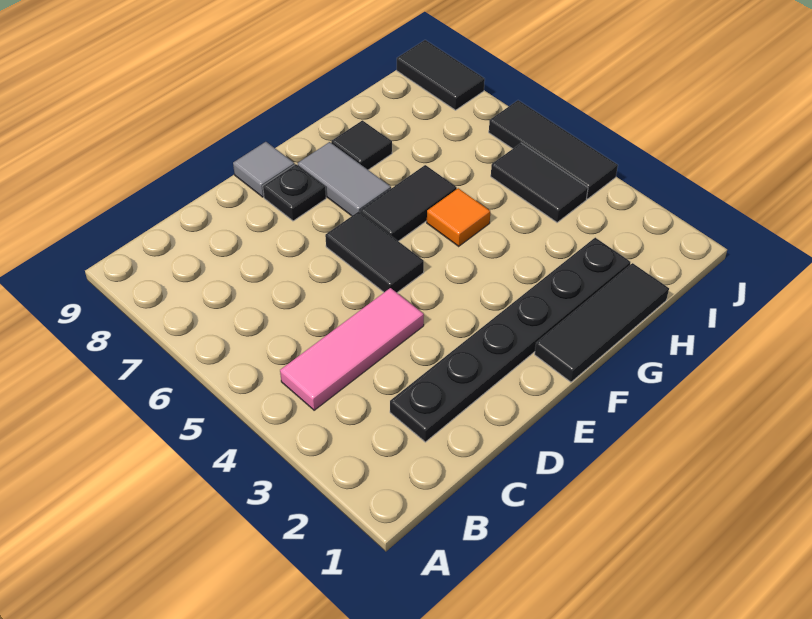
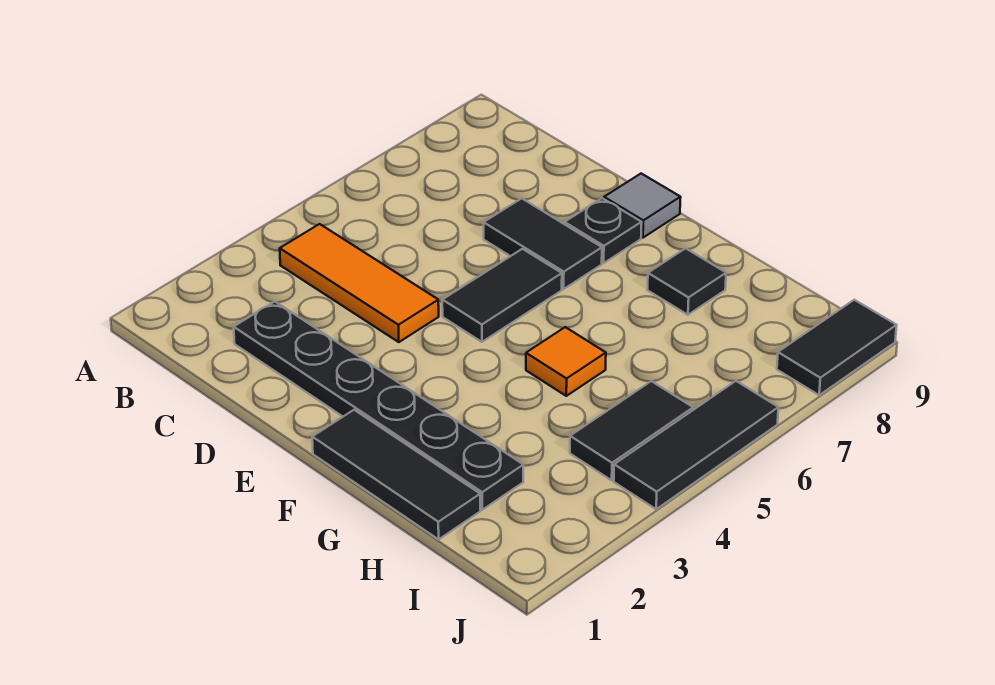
pink 1x3 tile [280,288,424,410] -> orange 1x3 tile [280,224,439,342]
black 1x2 tile [360,165,457,241] -> black 1x2 tile moved to [484,198,602,289]
grey 1x2 tile [298,142,391,216] -> none

